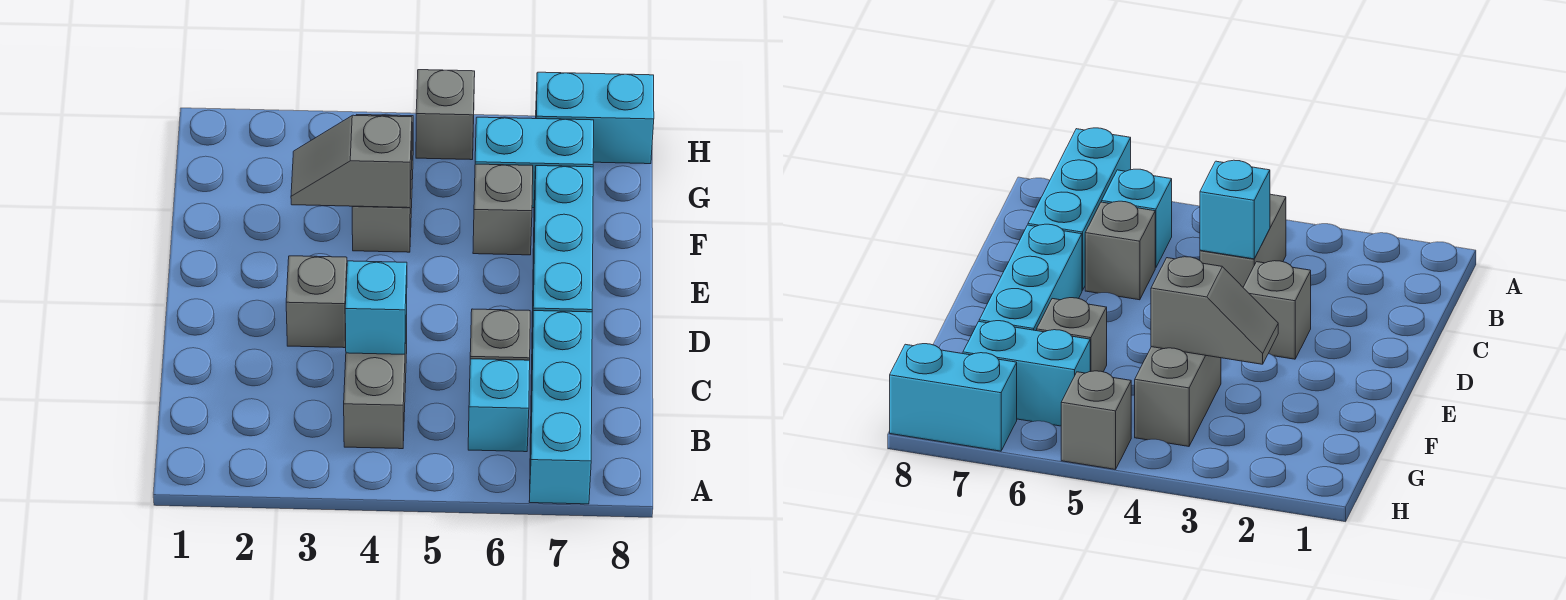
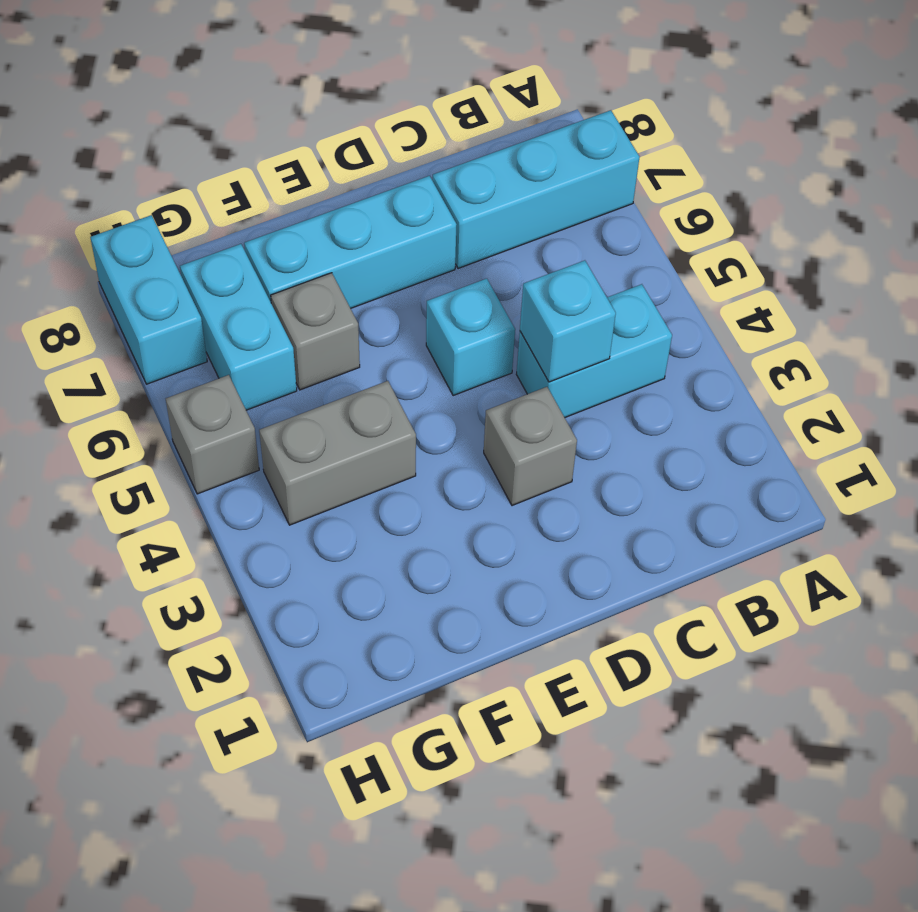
grey 1x2 brick [344,315,407,449] -> cyan 1x2 brick [516,284,672,417]
cyan 1x1 brick [468,359,530,452] -> cyan 1x1 brick moved to [426,279,515,396]
grey 1x1 brick [470,309,530,360] -> none
grey 1x2 slope [291,115,412,208] -> none

